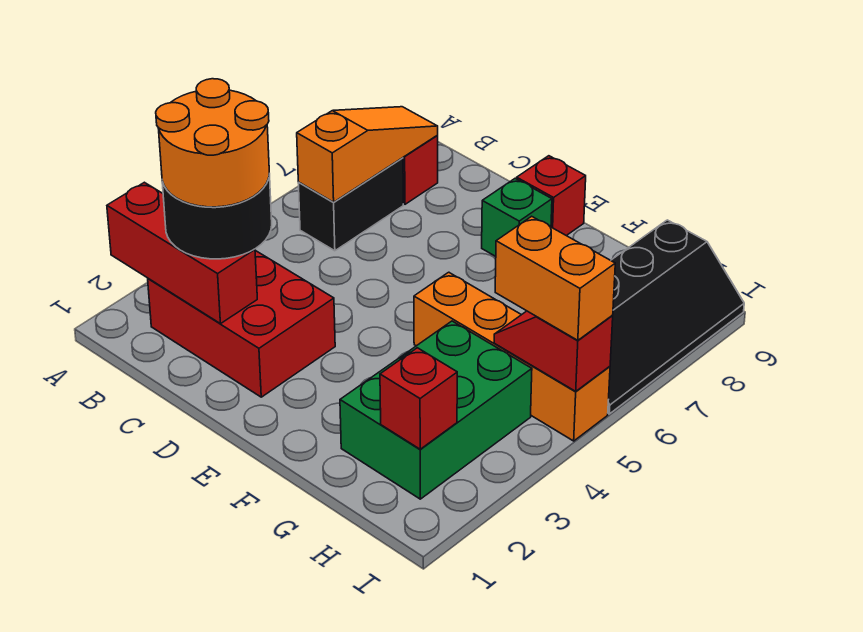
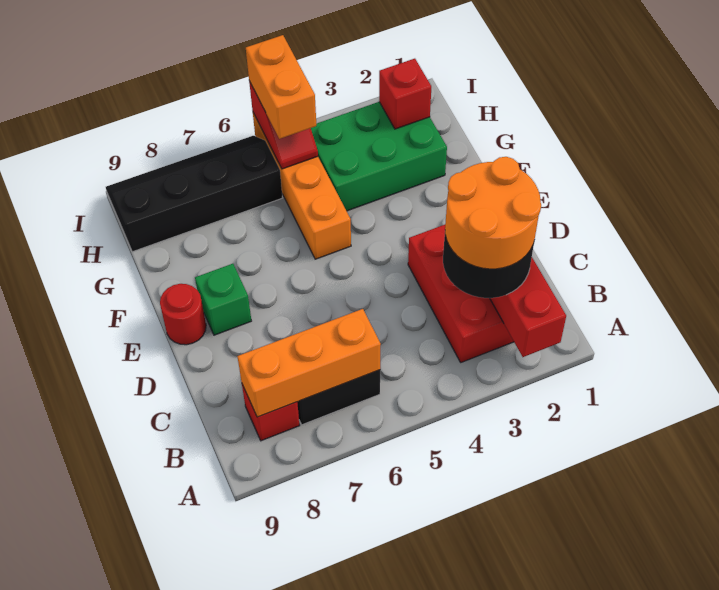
orange 1x3 slope [297,107,438,202] -> orange 1x3 brick [237,309,381,417]
red 1x1 brick [517,156,586,236] -> red 1x1 round brick [160,284,206,345]

